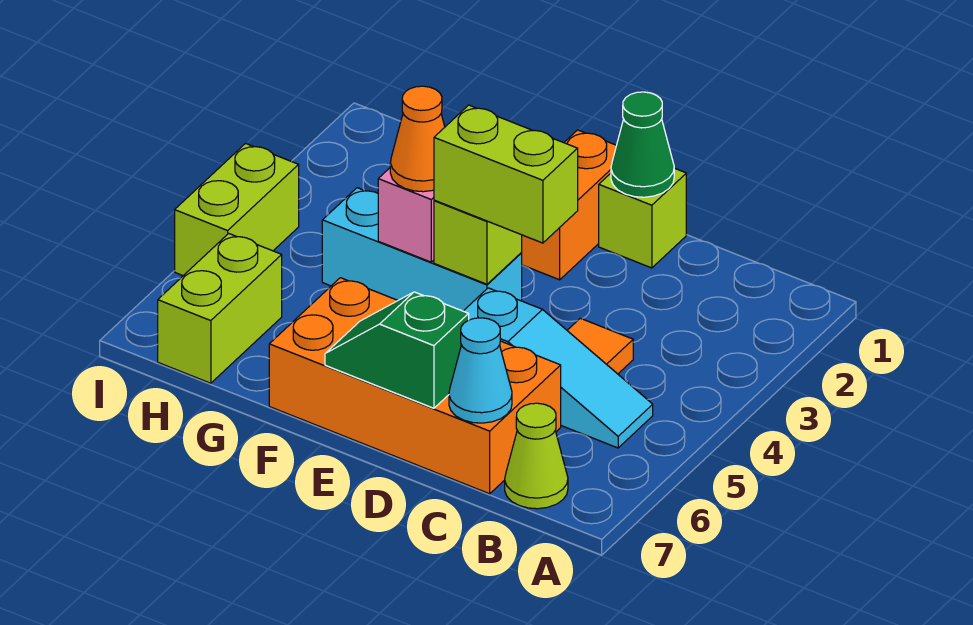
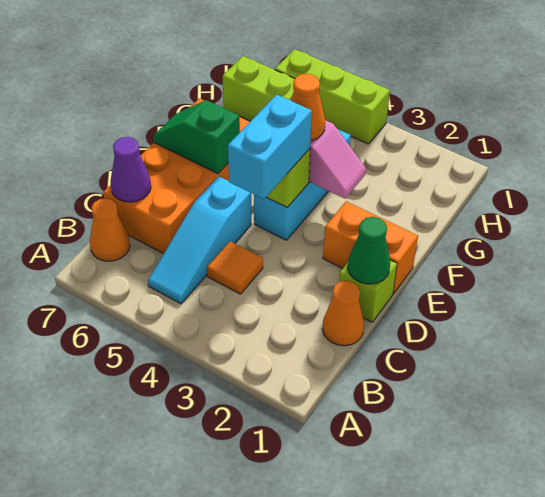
lime 1x1 cone [505,403,568,509] -> orange 1x1 cone [90,198,130,261]
none -> orange 1x1 cone [322,281,364,346]
cyan 1x1 cone [449,318,512,423] -> purple 1x1 cone [111,137,151,202]
lime 1x2 brick [434,105,578,243] -> cyan 1x2 brick [228,95,312,199]
green 1x2 slope [325,292,469,408] -> green 1x2 slope turned to [153,100,240,174]
lime 1x2 brick [175,143,299,276] -> lime 1x3 brick [275,49,390,144]

